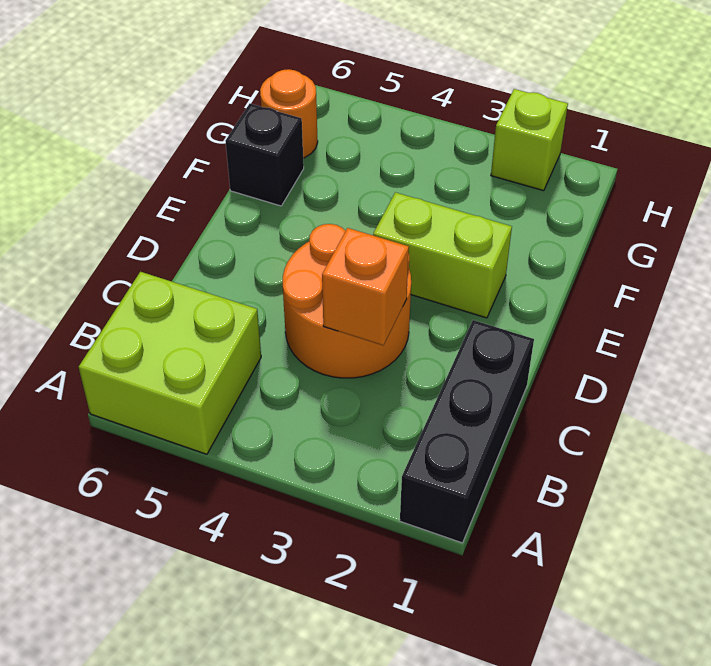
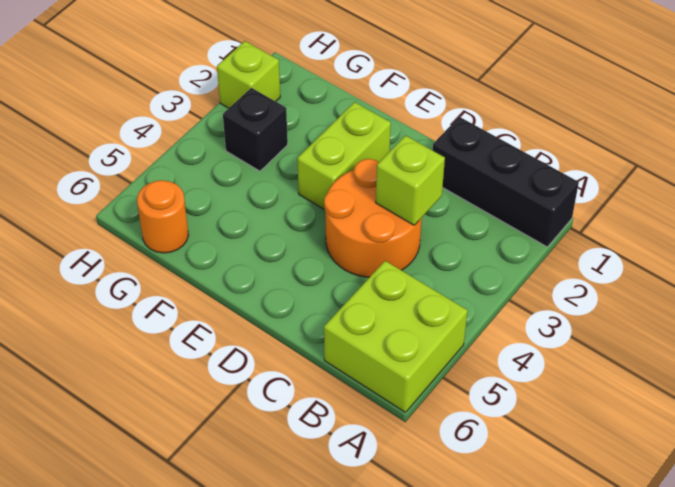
orange 1x1 brick [322,228,409,345] -> lime 1x1 brick [376,136,445,225]
black 1x1 brick [226,104,304,206] -> black 1x1 brick moved to [223,88,288,171]

